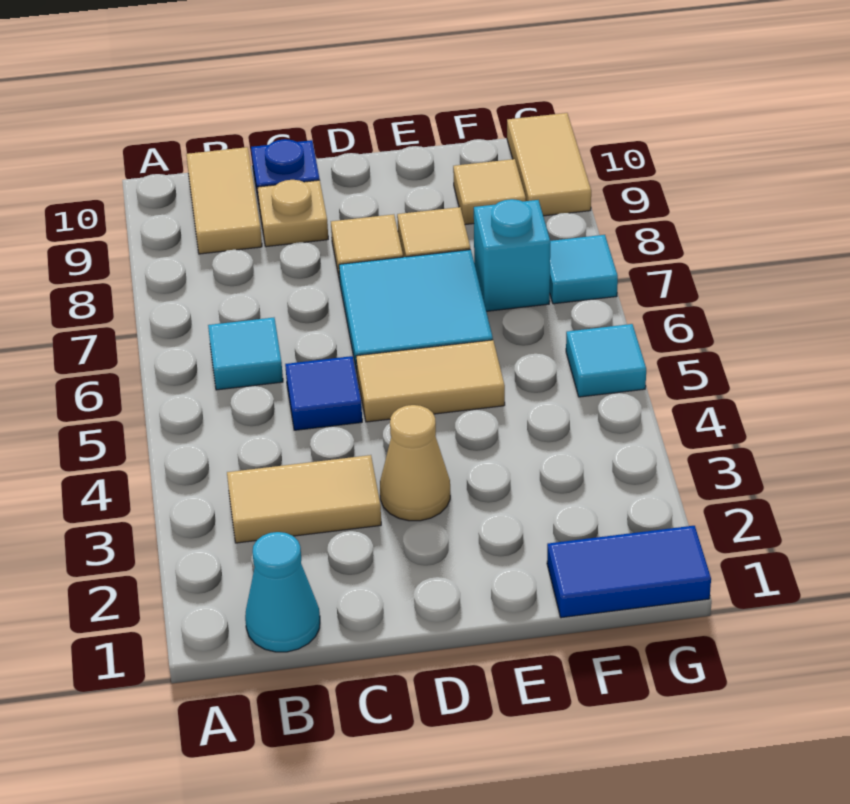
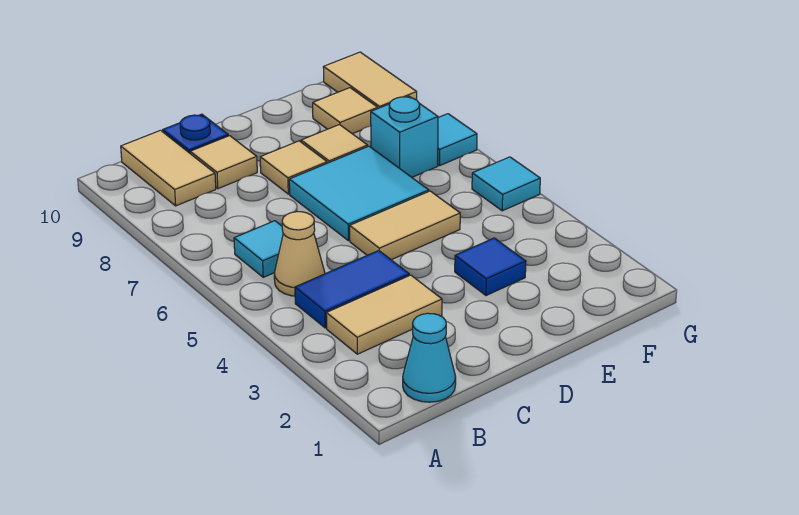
blue 1x1 tile [285,356,362,430] -> blue 1x1 tile moved to [455,238,526,295]
tan 1x1 plate [257,180,328,247] -> tan 1x1 tile [190,136,257,189]
tan 1x1 cone [380,405,450,521] -> tan 1x1 cone moved to [274,212,325,296]
blue 1x2 tile [547,526,711,618] -> blue 1x2 tile moved to [295,251,409,328]

